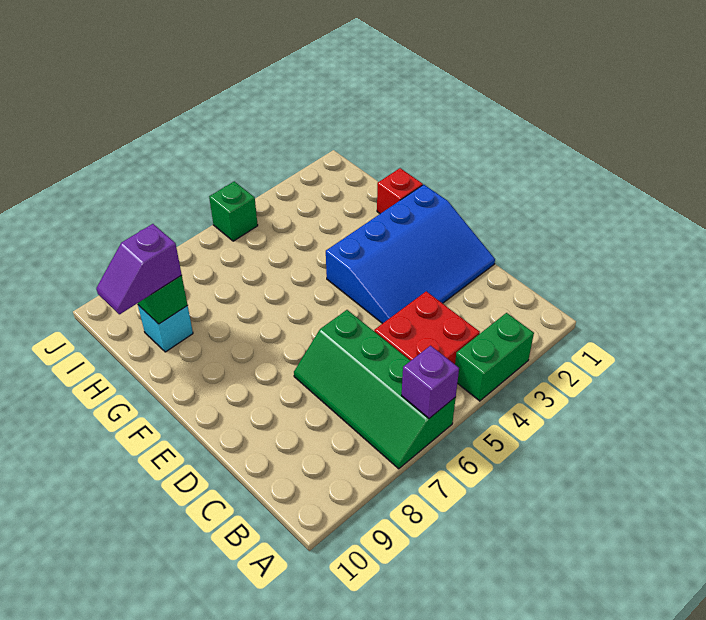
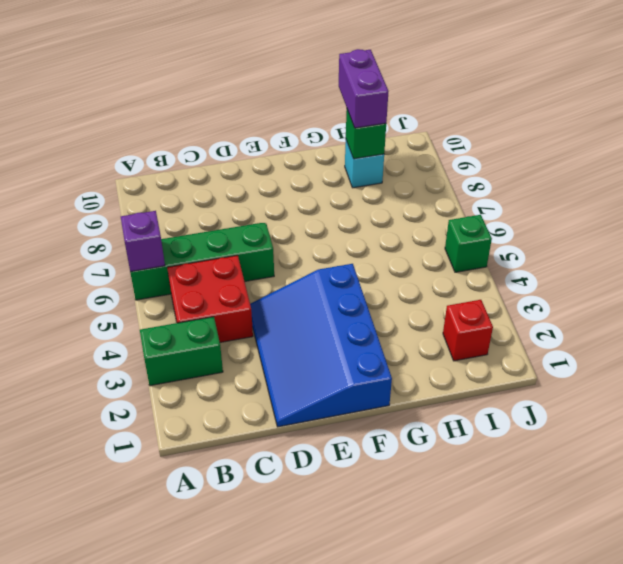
green 1x2 brick [455,313,534,401] -> green 1x2 brick turned to [140,317,223,386]
red 1x1 brick [377,168,423,214] -> red 1x1 brick moved to [443,300,493,361]
purple 1x2 slope [96,224,182,314] -> purple 1x2 brick [339,49,389,128]

